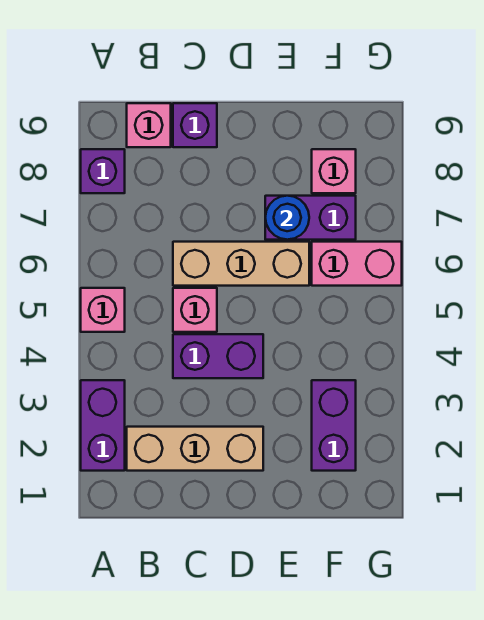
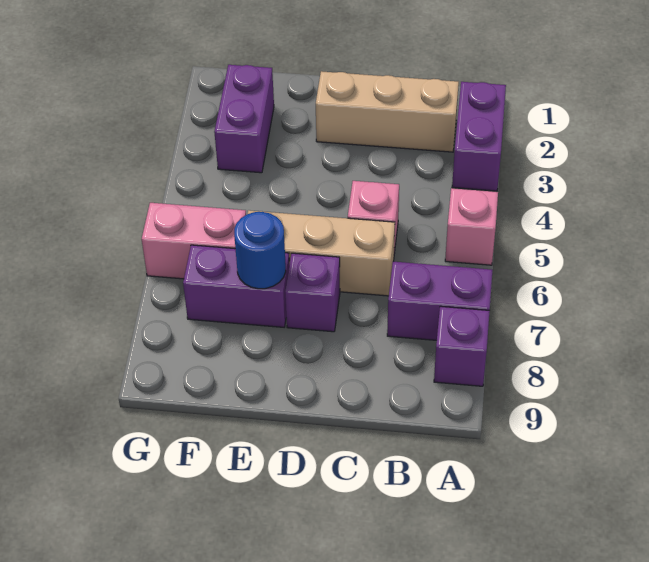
pink 1x1 brick [127,103,171,147] -> none
purple 1x2 brick [173,334,263,378] -> purple 1x2 brick moved to [387,261,493,340]
purple 1x1 brick [173,103,217,147] -> purple 1x1 brick moved to [285,253,340,332]
pink 1x1 brick [312,149,356,193] -> none

